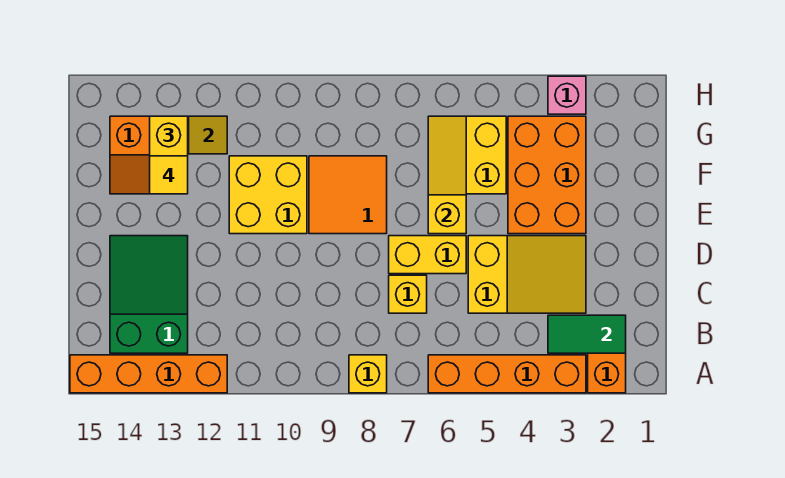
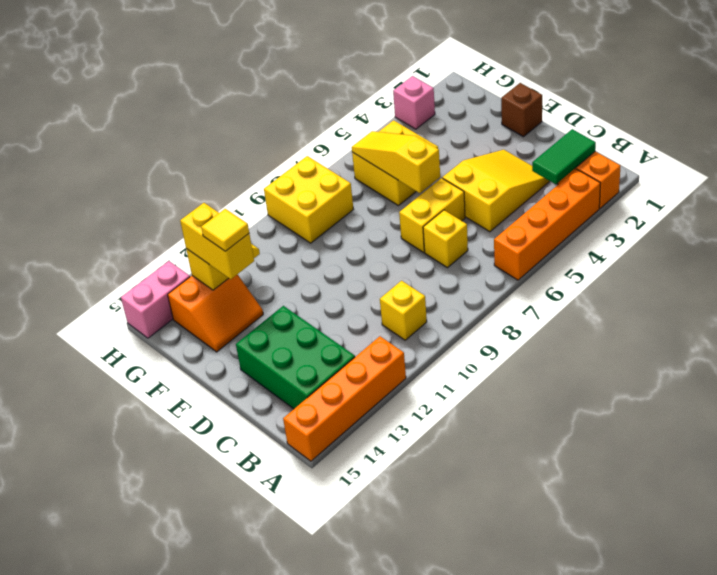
yellow 1x1 brick [349,355,387,393] -> yellow 1x1 brick moved to [380,281,427,340]
green 2x3 slope [110,236,188,353] -> green 2x3 brick [236,306,355,409]
none -> brown 1x1 brick [501,83,542,137]
orange 2x3 brick [508,116,586,234] -> none
orange 2x2 tile [309,156,387,234] -> none
yellow 2x2 brick [229,156,307,234] -> yellow 2x2 brick moved to [264,156,353,243]
none -> pink 1x2 brick [121,261,190,338]

